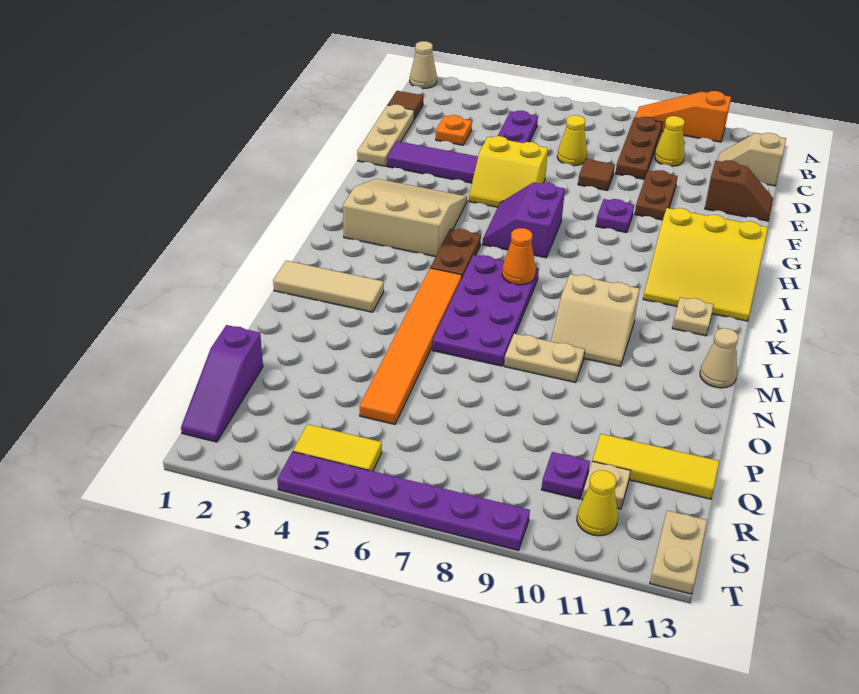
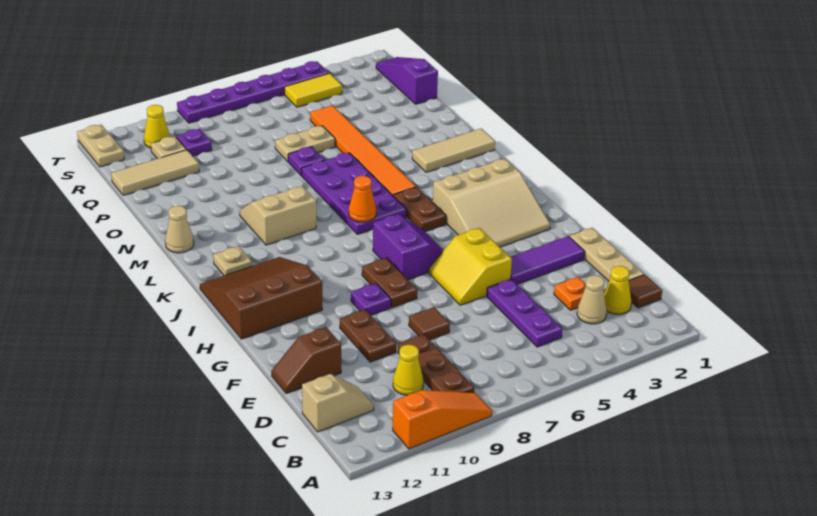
tan 1x1 cone [410,41,437,89] -> tan 1x1 cone moved to [577,275,607,324]
yellow 1x1 cone [557,115,587,166] -> yellow 1x1 cone moved to [604,266,632,314]
yellow 2x2 slope [469,136,548,207] -> yellow 2x2 slope turned to [429,228,512,305]
none -> brown 1x2 plate [362,258,417,308]
yellow 3x3 slope [643,208,768,321] -> brown 3x3 slope [200,257,322,339]
tan 1x2 plate [504,334,585,383] -> tan 1x2 plate moved to [275,126,335,162]
none -> purple 1x1 plate [288,147,324,176]
yellow 1x3 tile [592,434,719,499] -> tan 1x3 tile [111,150,199,195]

